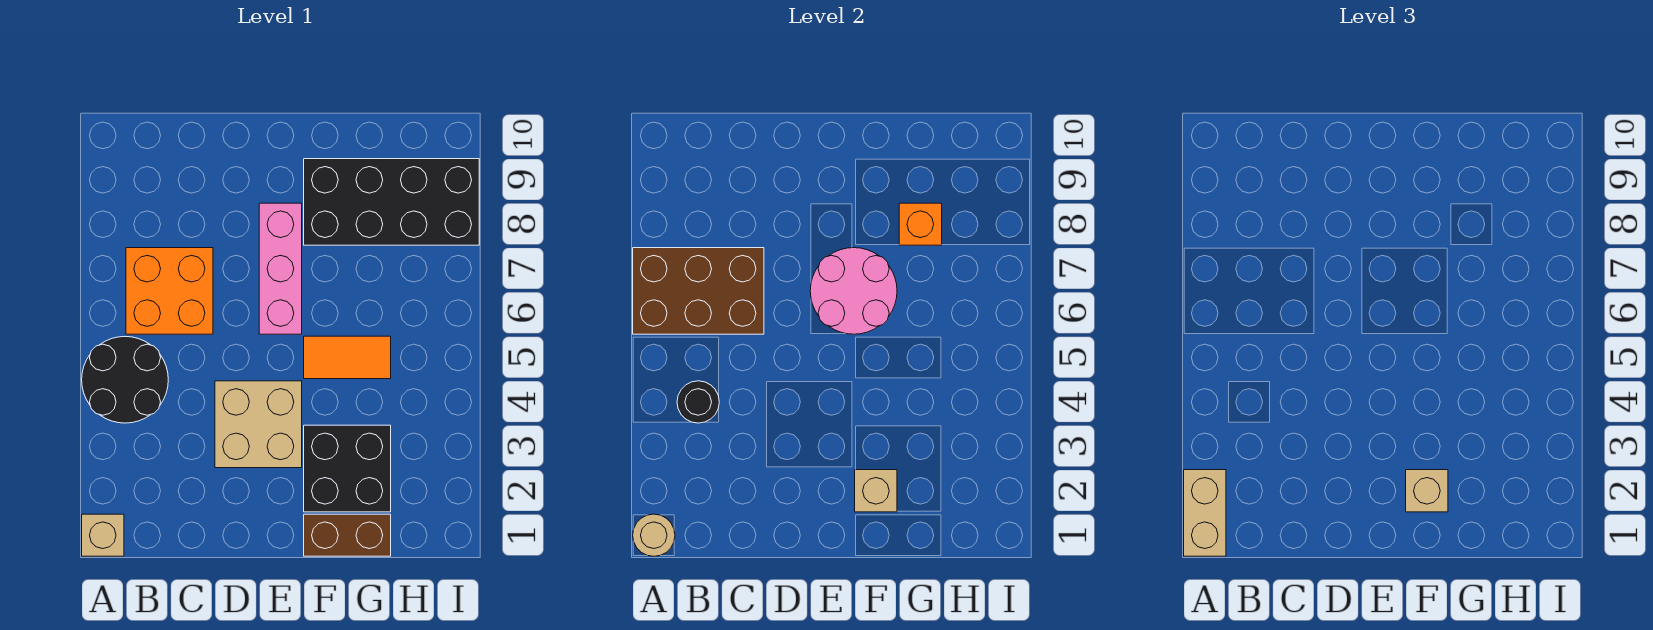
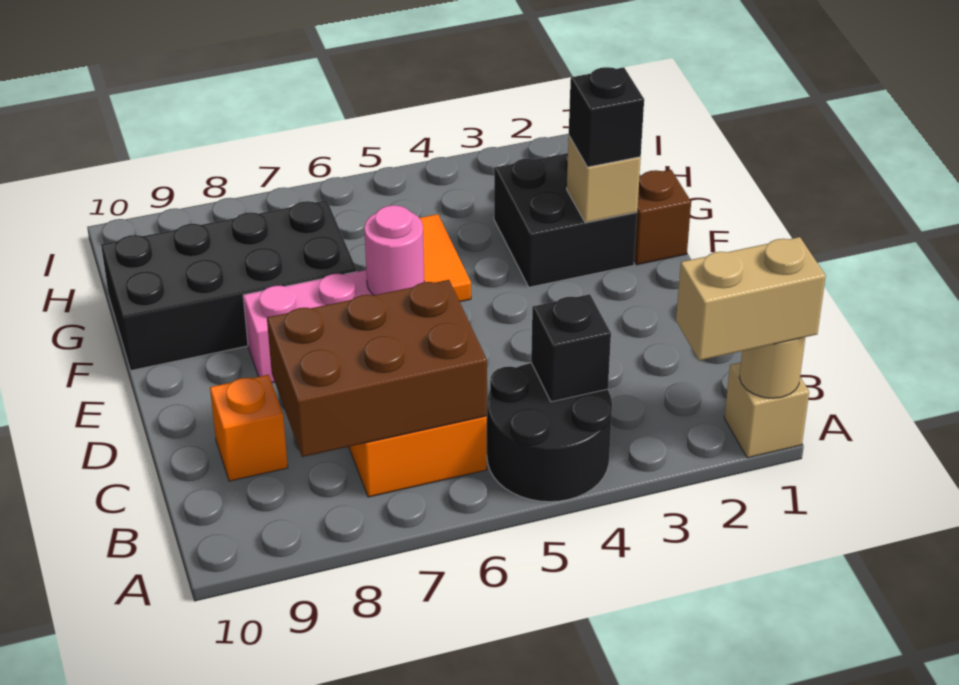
brown 2x3 brick [633,248,764,334] -> brown 2x3 brick turned to [267,280,487,457]
black 1x1 round brick [677,381,719,423] -> black 1x1 brick [531,294,611,402]
tan 2x2 brick [215,381,302,468] -> none
pink 2x2 round brick [810,248,897,334] -> pink 1x1 round brick [364,205,424,295]
brown 1x2 brick [304,514,391,556] -> brown 1x1 brick [634,170,691,265]
tan 1x1 brick [1406,470,1448,512] -> black 1x1 brick [569,67,644,167]
black 2x4 brick [304,159,479,245] -> black 2x4 brick turned to [101,200,357,370]
orange 1x1 brick [899,203,942,245] -> orange 1x1 brick moved to [210,375,288,481]

